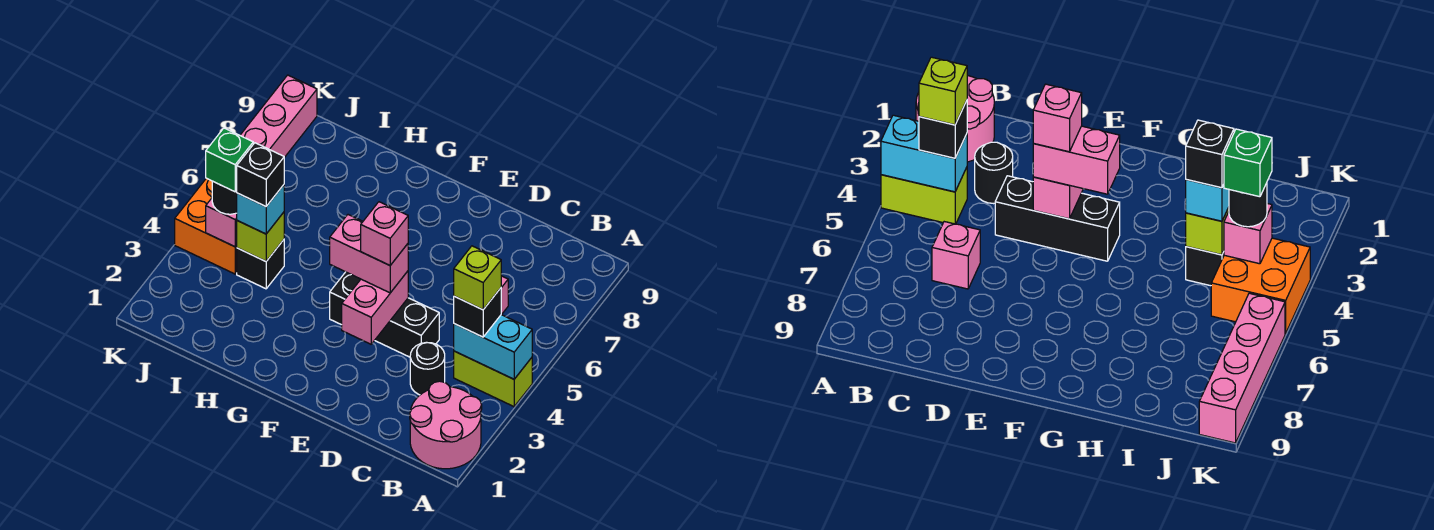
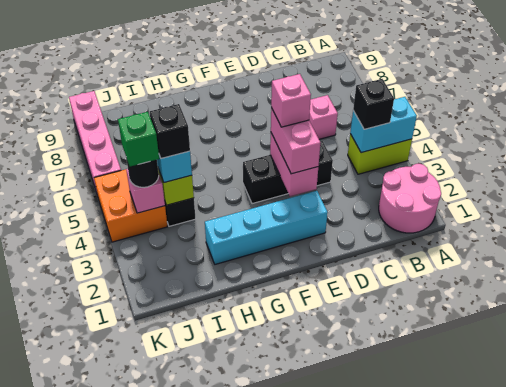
lime 1x1 brick [454,246,501,310] -> none
black 1x1 round brick [410,342,445,395] -> none
none -> cyan 1x4 brick [205,191,328,264]
pink 1x2 brick [330,215,408,293] -> pink 1x2 brick turned to [271,108,320,174]

